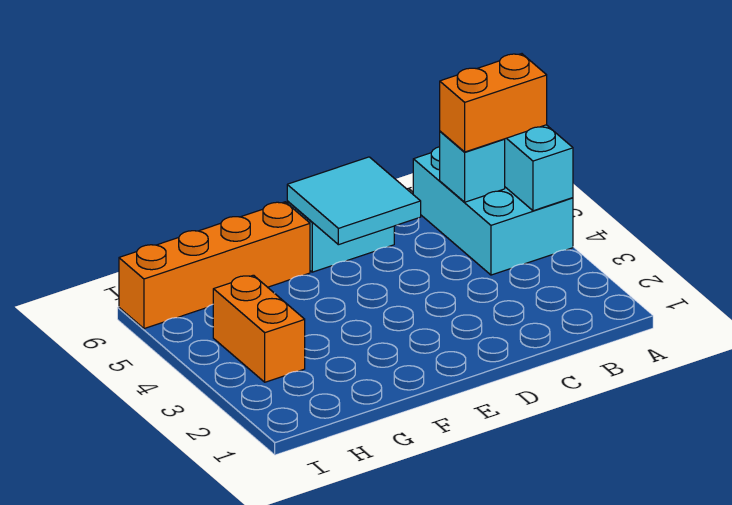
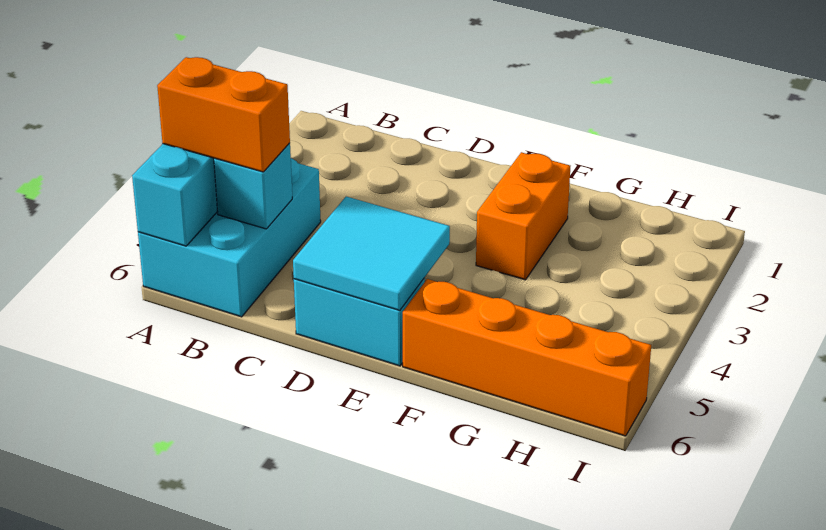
orange 1x2 brick [213,275,305,382] -> orange 1x2 brick moved to [476,152,570,280]

